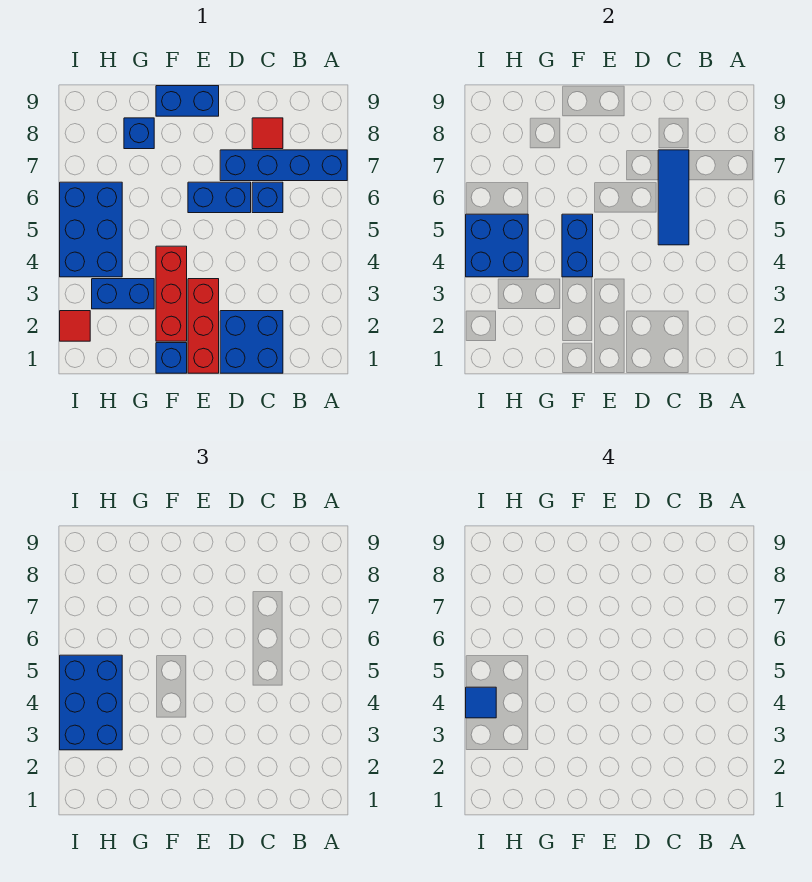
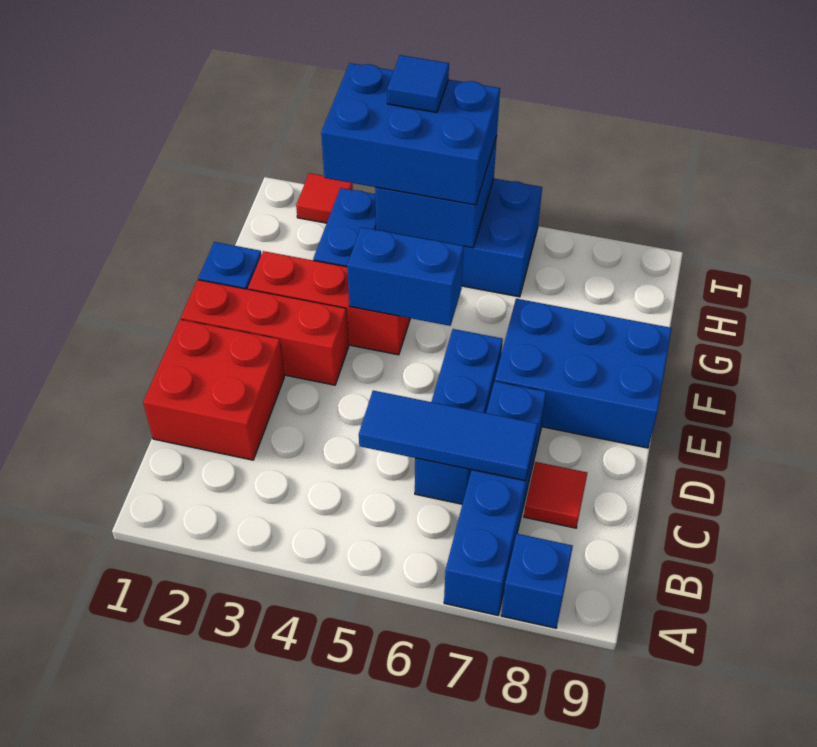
blue 2x2 brick [220,311,283,373] -> red 2x2 brick [143,319,284,460]
blue 1x2 brick [156,86,219,116] -> blue 2x3 brick [495,299,672,448]
blue 1x1 brick [124,118,154,149] -> blue 1x1 brick moved to [501,534,573,628]

